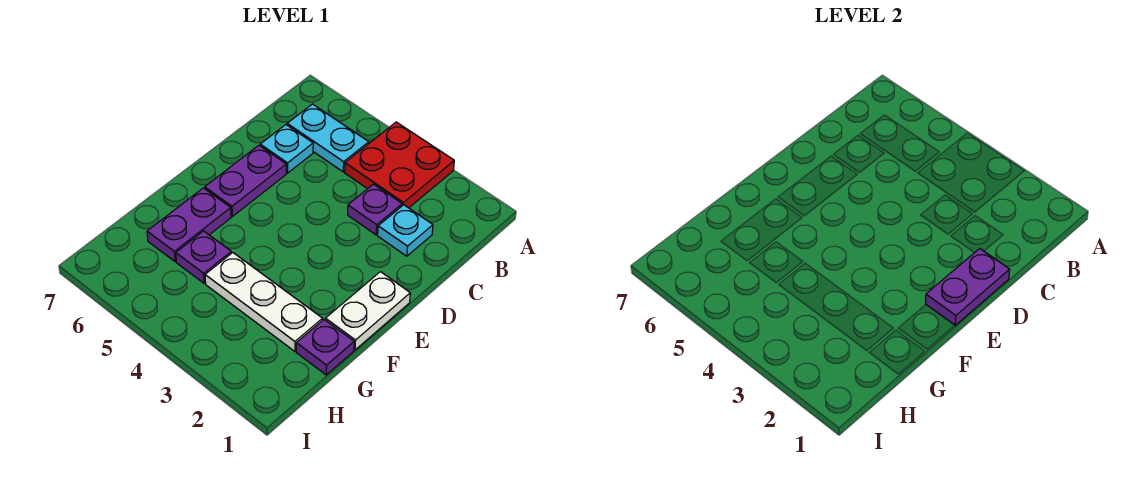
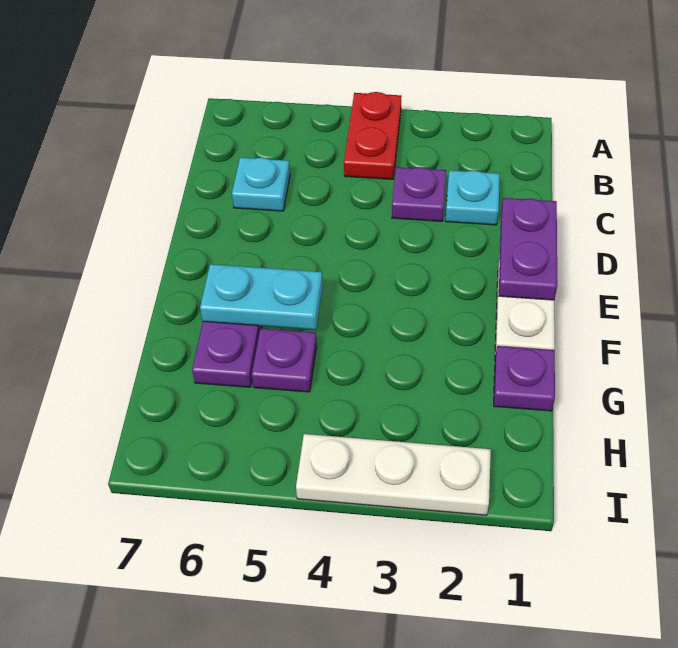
red 2x2 plate [345,122,454,208] -> red 1x2 plate [344,92,402,179]
cyan 1x2 plate [287,104,369,172] -> cyan 1x2 plate moved to [200,264,323,330]
purple 1x2 plate [205,145,286,216] -> none
white 1x3 plate [205,253,323,351] -> white 1x3 plate moved to [296,434,491,515]

